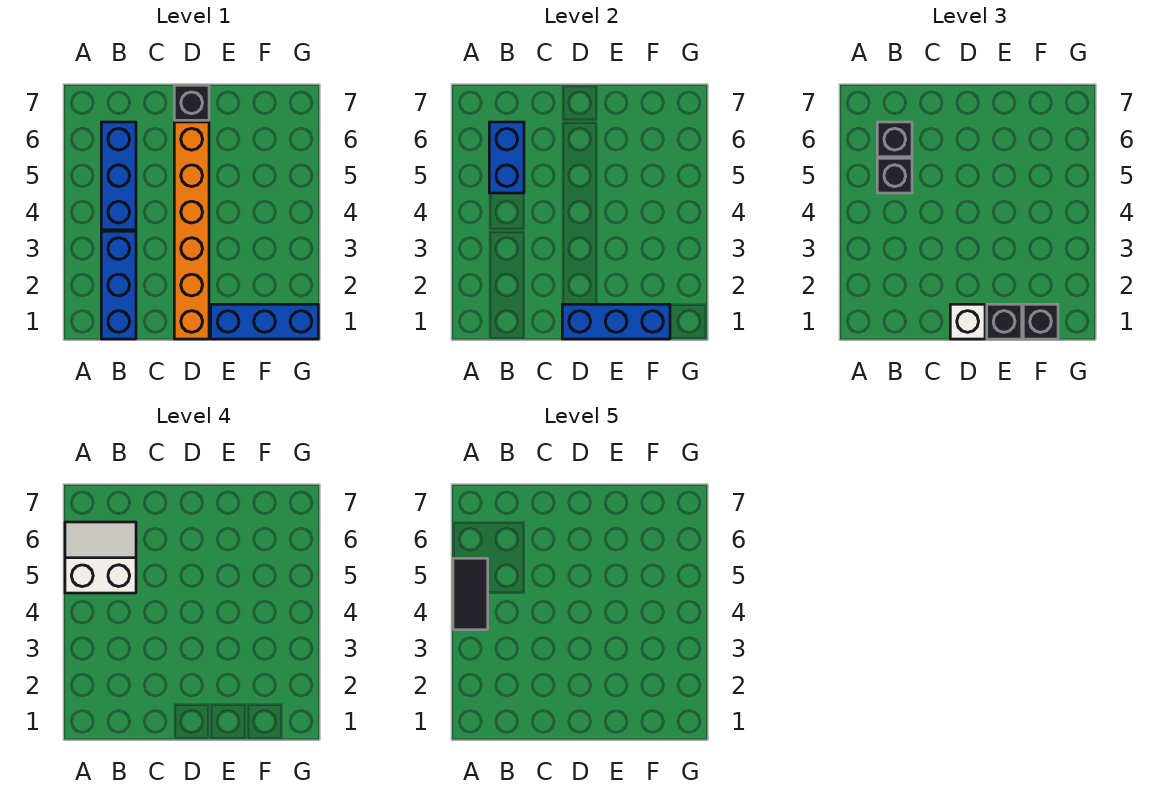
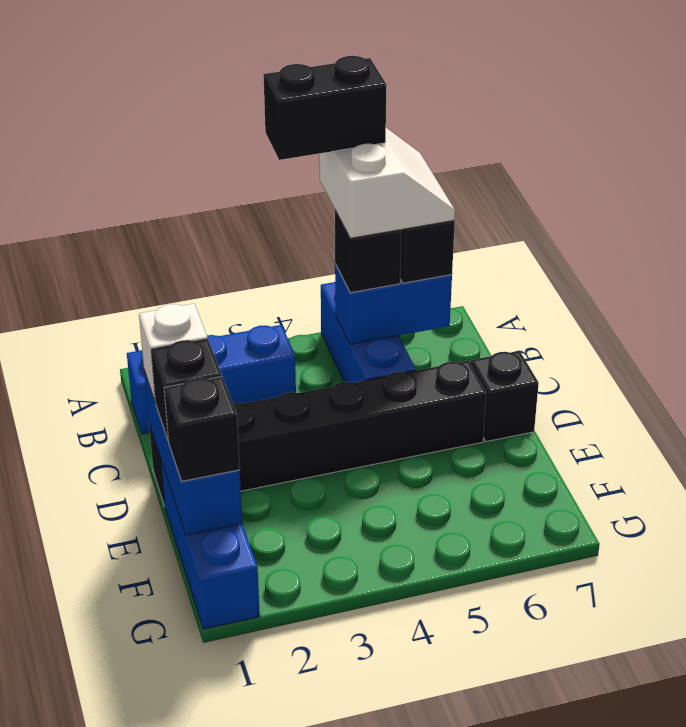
black 1x2 tile [453,558,488,630] -> black 1x2 brick [264,56,387,160]
blue 1x3 brick [101,122,136,230] -> blue 1x3 brick turned to [321,282,416,383]
orange 1x6 brick [174,122,209,339] -> black 1x6 brick [149,361,486,506]

